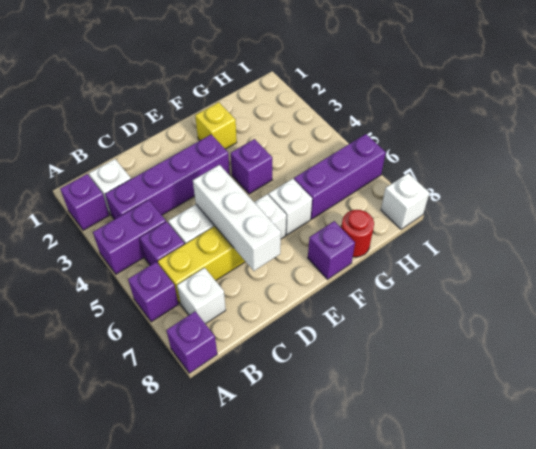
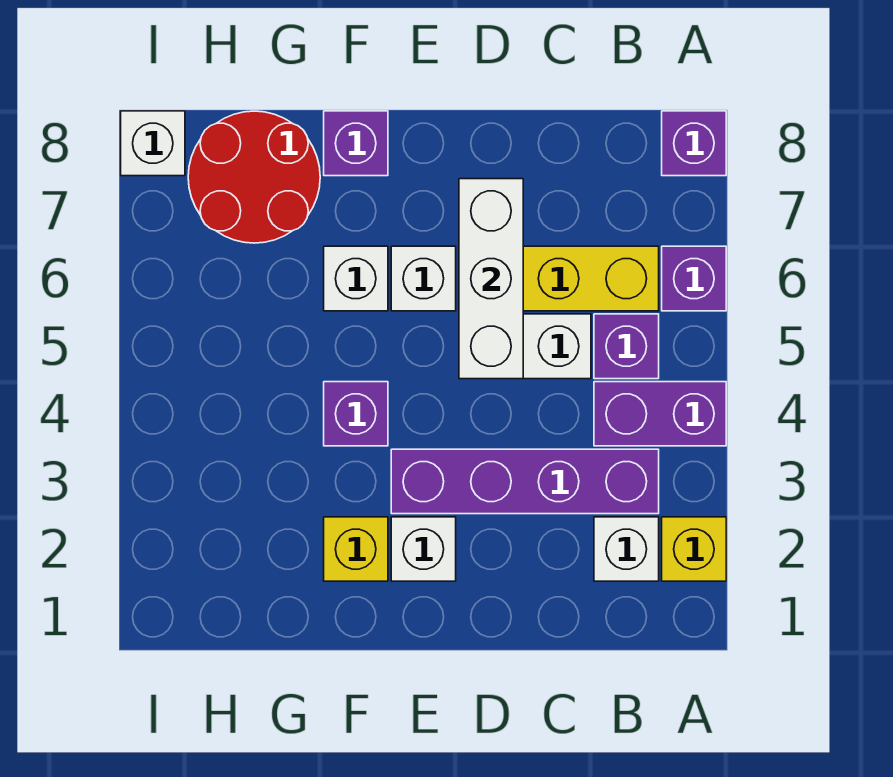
purple 1x1 brick [60,174,109,230] -> yellow 1x1 brick [662,517,726,581]
white 1x1 brick [177,268,226,324] -> white 1x1 brick moved to [391,517,456,581]
purple 1x3 brick [294,134,386,219] -> none
red 1x1 round brick [341,210,374,257] -> red 2x2 round brick [188,111,320,243]

